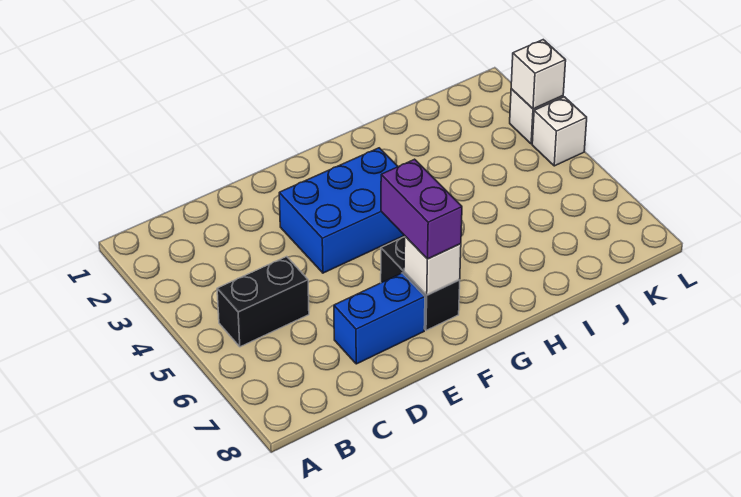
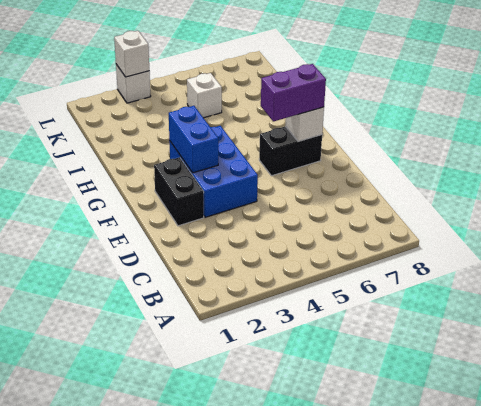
black 1x2 brick [217,256,309,347] -> black 1x2 brick moved to [154,157,204,226]
blue 1x2 brick [334,273,425,364] -> blue 1x2 brick moved to [169,106,218,173]
white 1x1 brick [532,97,587,166] -> white 1x1 brick moved to [187,73,222,118]

